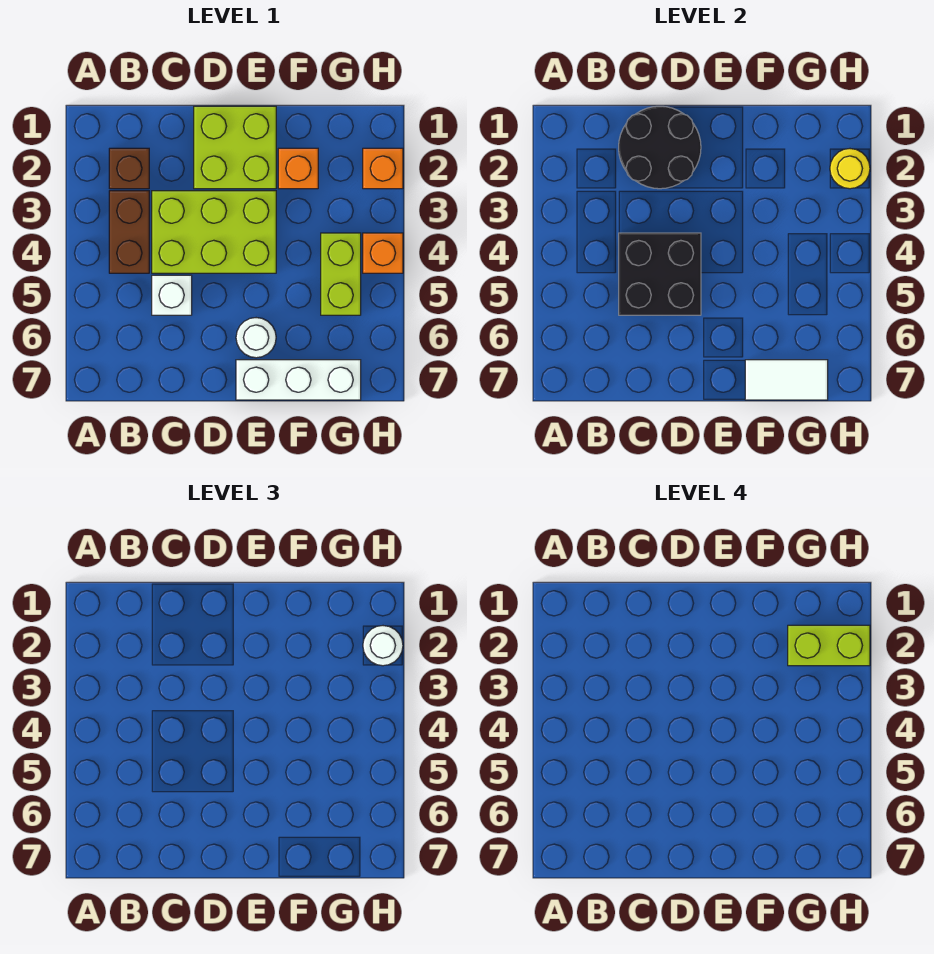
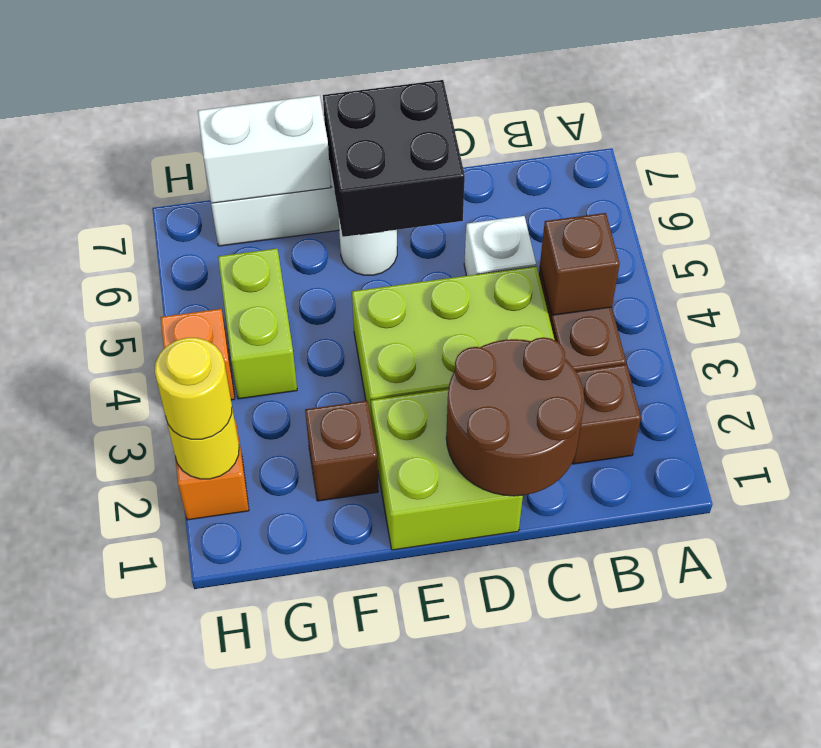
none -> brown 1x1 brick [540,213,620,315]
black 2x2 round brick [619,106,701,189] -> brown 2x2 round brick [446,337,584,496]
black 2x2 brick [619,233,701,315] -> black 2x2 brick moved to [323,80,465,237]
orange 1x1 brick [278,148,318,189] -> brown 1x1 brick [305,401,378,501]
white 1x2 tile [745,360,828,400] -> white 1x2 brick [198,95,331,203]
lime 1x2 brick [788,625,870,666] -> none
white 1x1 round brick [363,626,403,666] -> yellow 1x1 round brick [155,338,232,439]

